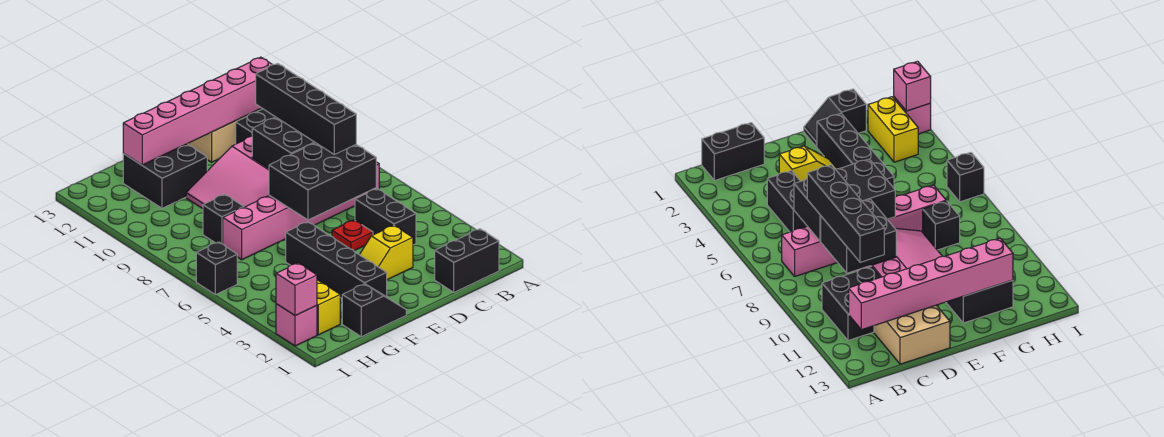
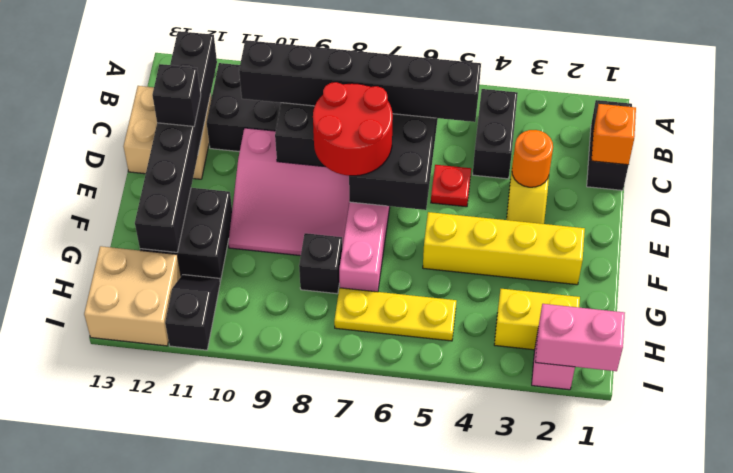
pink 1x6 brick [123,57,272,165] -> black 1x6 brick [135,31,217,253]
none -> orange 1x1 brick [591,104,636,165]
black 1x2 brick [355,189,416,245] -> black 1x2 brick turned to [473,89,518,179]
black 1x4 brick [256,64,356,154] -> black 1x6 brick [239,40,481,122]
none -> orange 1x1 round brick [512,130,553,187]
none -> red 2x2 round brick [313,82,393,176]
black 1x2 slope [342,284,406,337] -> black 1x2 slope moved to [165,275,220,350]
black 1x4 brick [286,222,387,298] -> yellow 1x4 brick [423,212,585,285]
none -> yellow 1x3 plate [334,288,456,341]
none -> tan 2x2 brick [84,246,181,346]
pink 1x1 brick [276,263,317,316] -> pink 1x2 brick [535,304,625,371]
black 1x1 brick [196,242,237,295] -> black 1x1 brick moved to [152,64,201,126]

